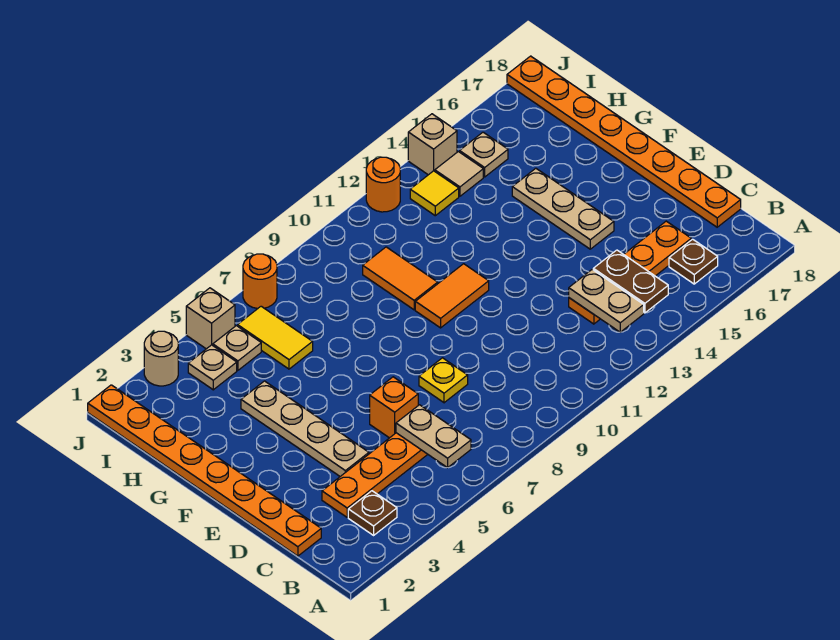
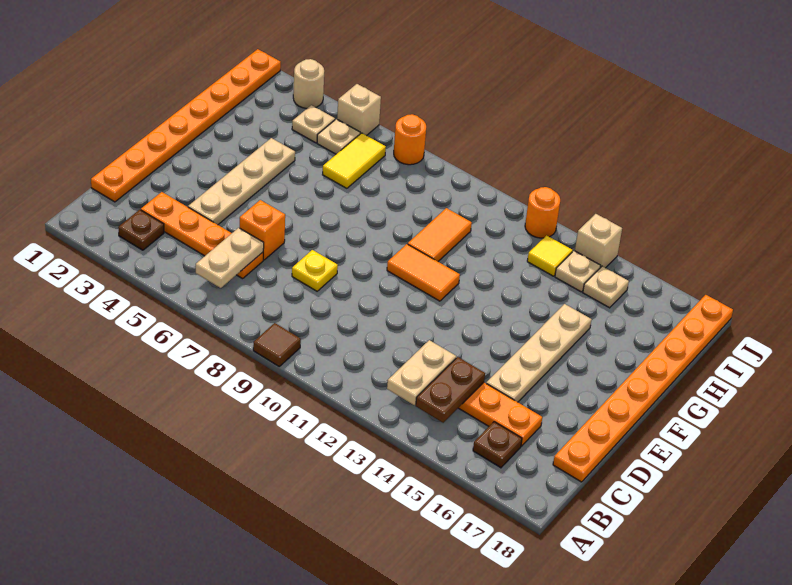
none -> brown 1x1 tile [253,323,301,366]
tan 1x3 plate [512,168,614,249] -> tan 1x4 plate [486,304,592,402]
tan 1x1 tile [435,152,483,196] -> tan 1x1 plate [555,251,600,292]

